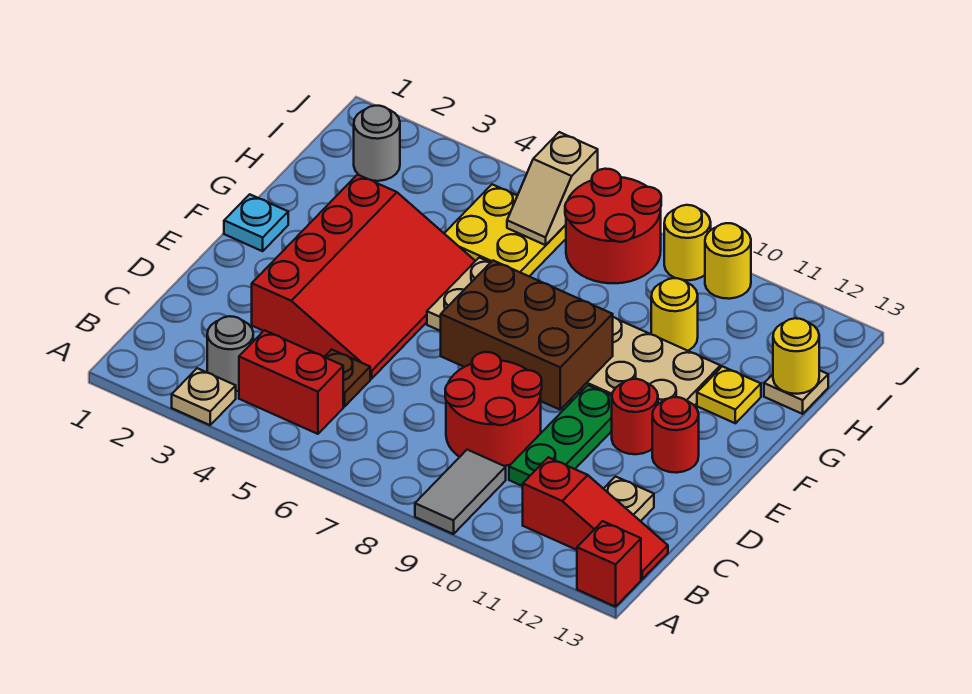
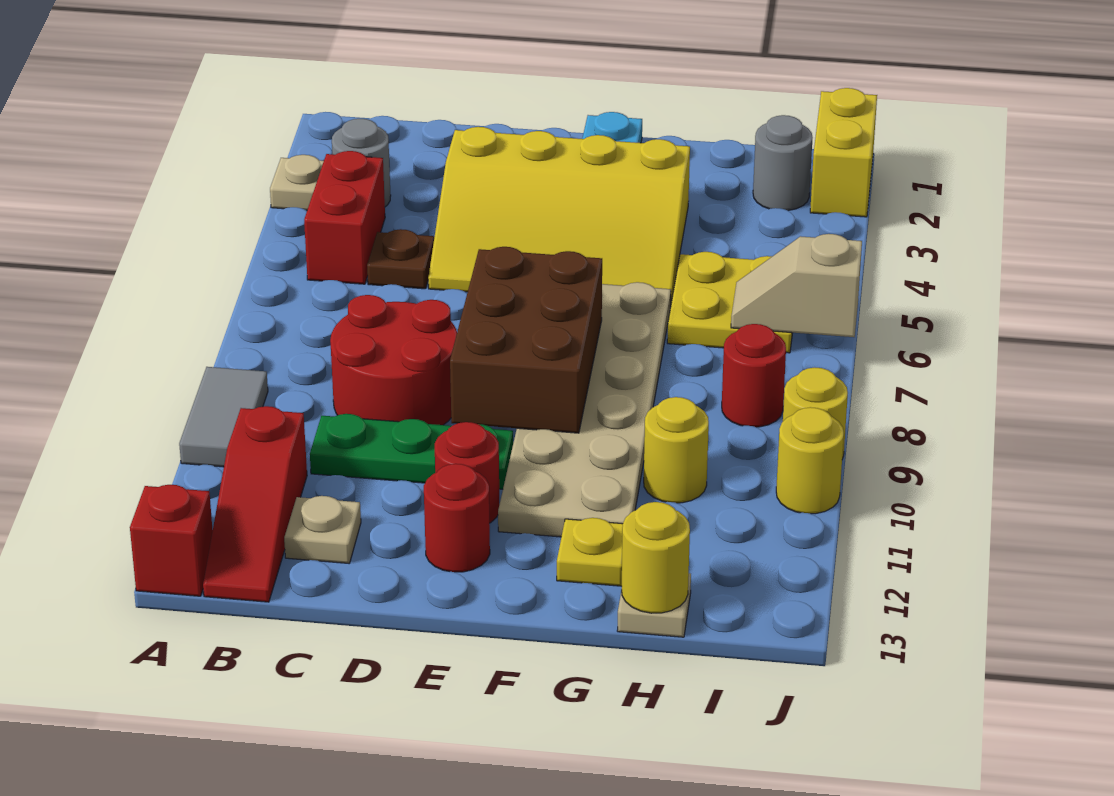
grey 1x2 tile [415,450,506,534] -> grey 1x2 tile turned to [179,367,268,467]
red 3x4 slope [252,175,475,379] -> yellow 3x4 slope [428,127,690,307]
red 2x2 round brick [565,169,661,283] -> red 1x1 round brick [722,324,786,427]
none -> yellow 1x2 brick [810,88,877,217]

